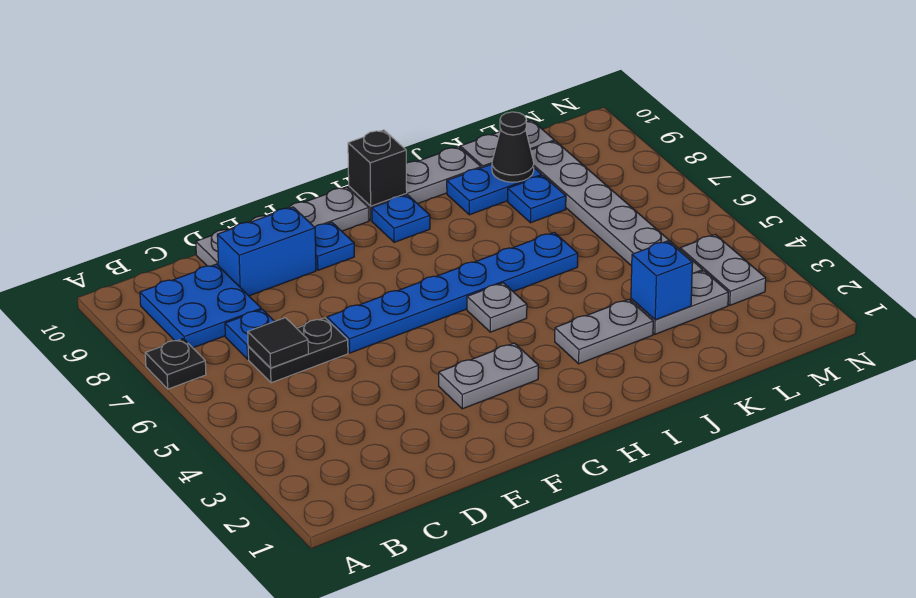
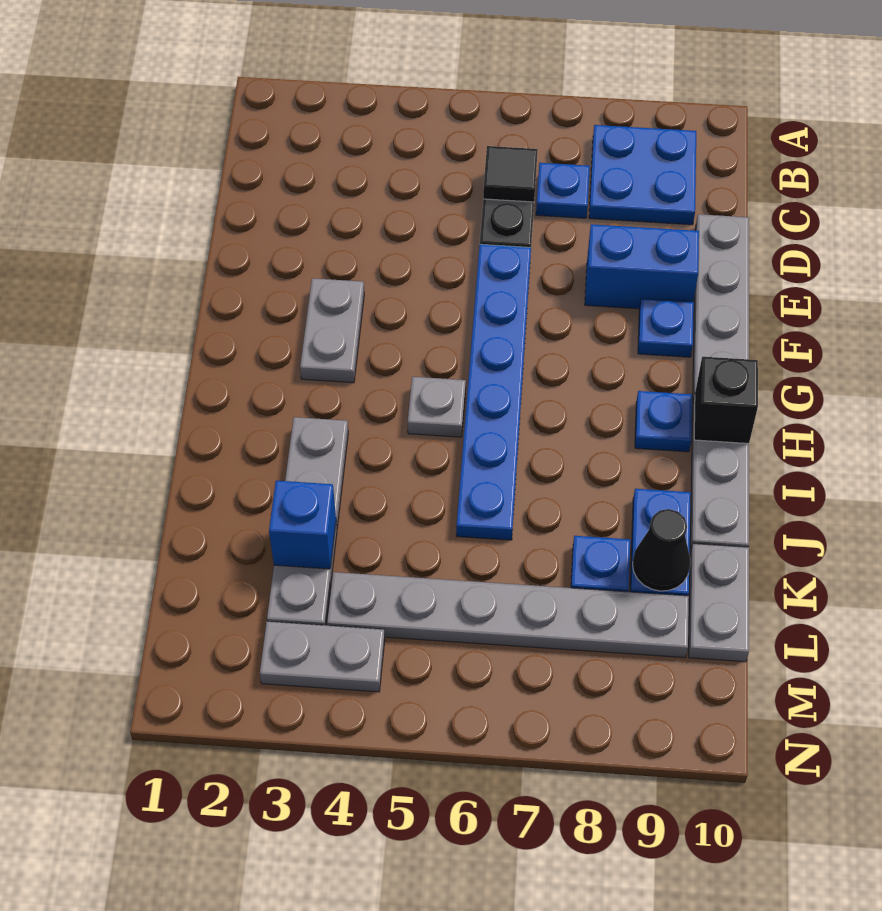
black 1x1 plate [145,339,206,389] -> none
blue 1x2 brick [217,207,316,296] -> blue 1x2 brick turned to [585,224,699,309]

